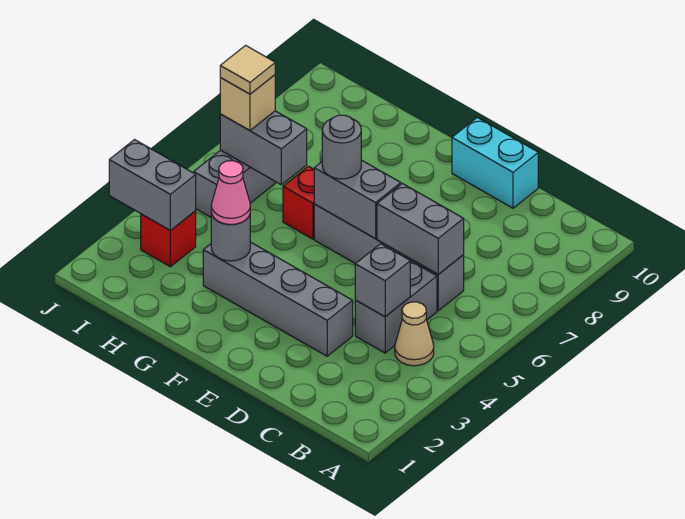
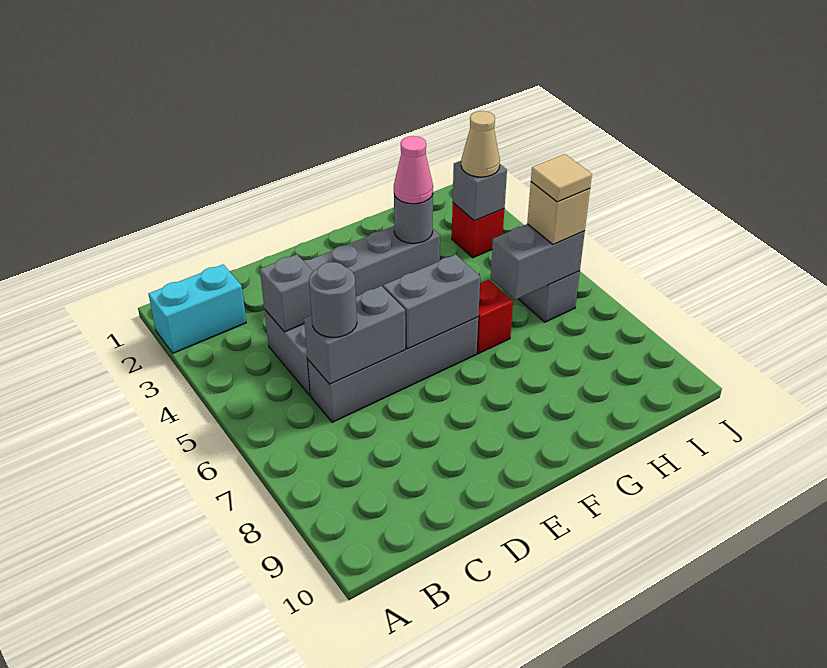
tan 1x1 cone [395,302,434,366] -> tan 1x1 cone moved to [461,111,500,177]
cyan 1x2 brick [452,117,538,208] -> cyan 1x2 brick moved to [149,265,246,353]
grey 1x1 round brick [322,115,361,179] -> grey 1x1 round brick moved to [309,262,357,338]
grey 1x2 brick [109,140,196,231] -> grey 1x1 brick [453,161,507,221]

